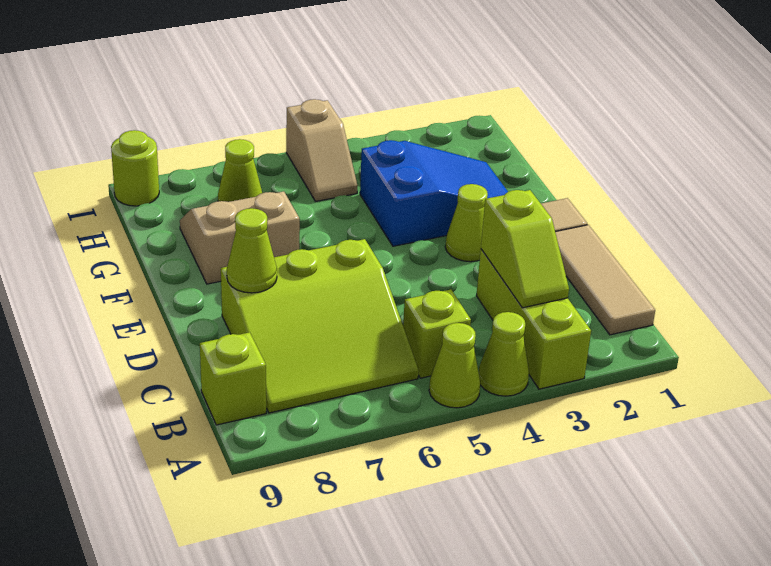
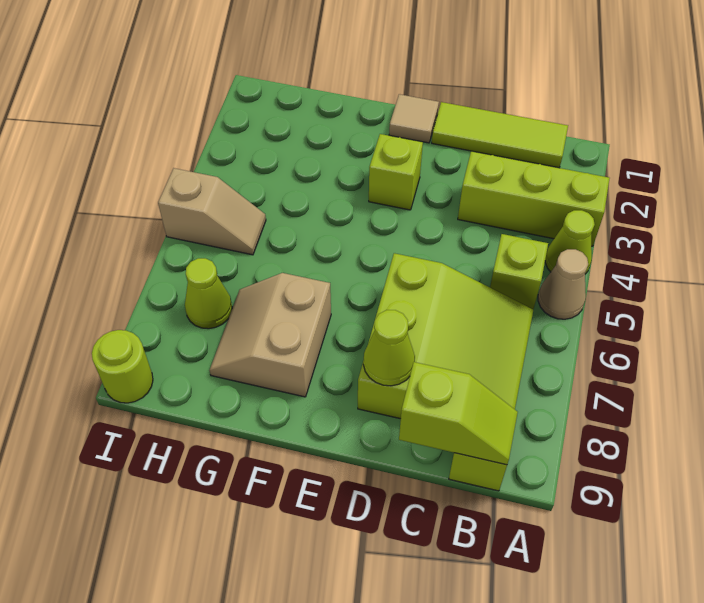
lime 1x1 cone [429,323,480,408] -> tan 1x1 cone [538,249,588,319]
tan 1x3 tile [555,225,655,335] -> lime 1x3 tile [432,102,568,168]
lime 1x2 slope [481,190,569,308] -> lime 1x2 slope moved to [399,362,518,465]
lime 1x1 cone [445,184,488,262] -> lime 1x1 brick [369,134,423,210]
blue 2x3 slope [360,140,508,246] -> none

